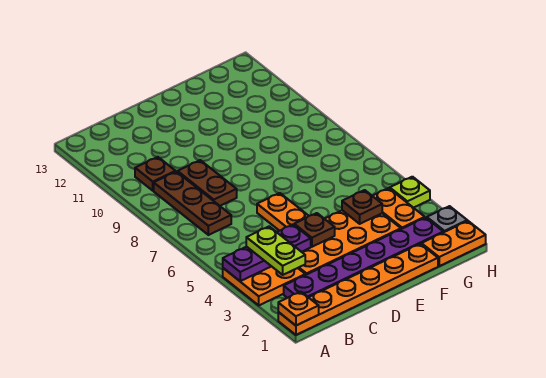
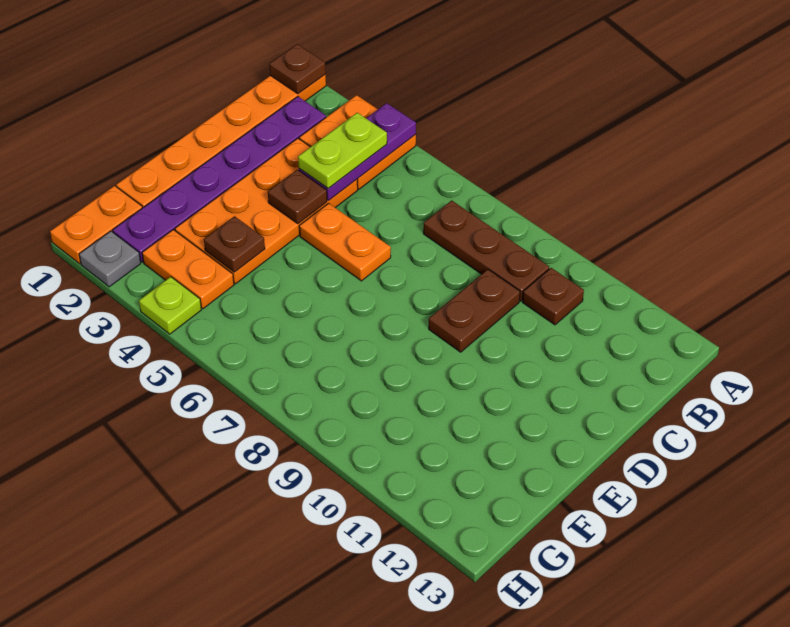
orange 1x1 plate [278,292,319,325] -> brown 1x1 plate [269,44,326,94]
lime 1x2 plate [246,226,305,275] -> lime 1x2 plate turned to [298,113,387,188]
brown 1x2 plate [178,160,237,206] -> brown 1x2 plate turned to [429,269,520,352]

